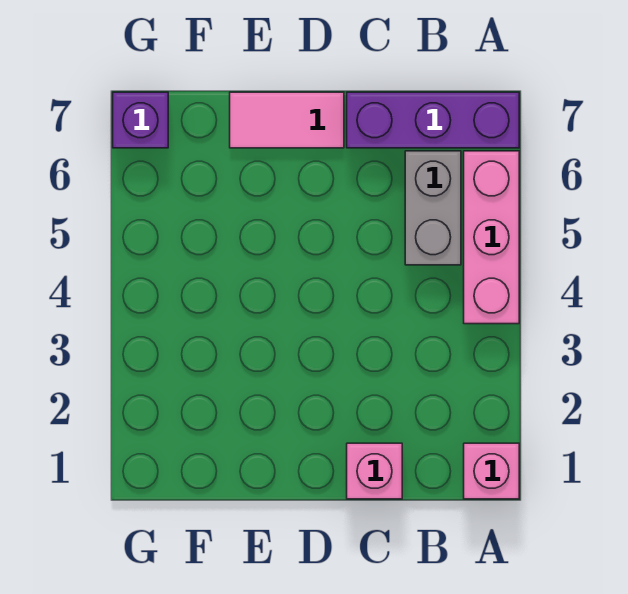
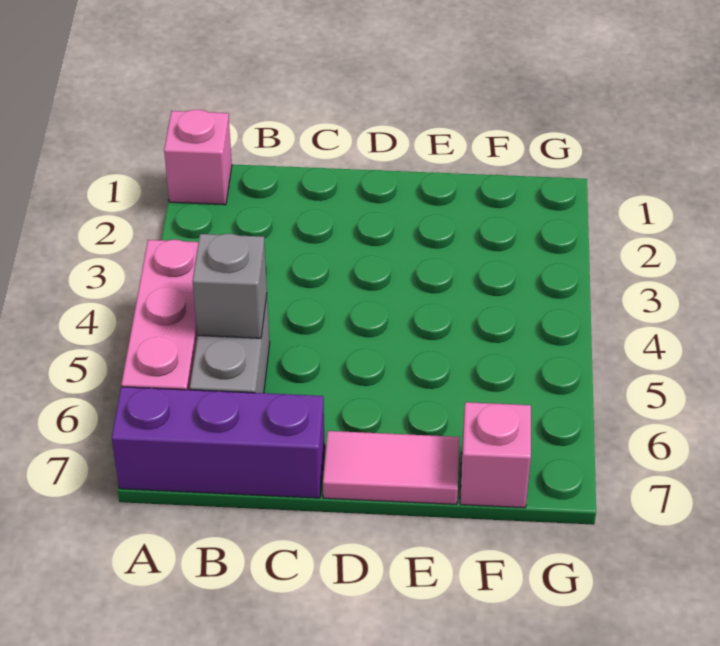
none -> grey 1x1 brick [192,234,267,338]
pink 1x1 brick [347,443,402,499] -> pink 1x1 brick moved to [460,402,531,508]
purple 1x1 brick [113,92,168,148] -> none

